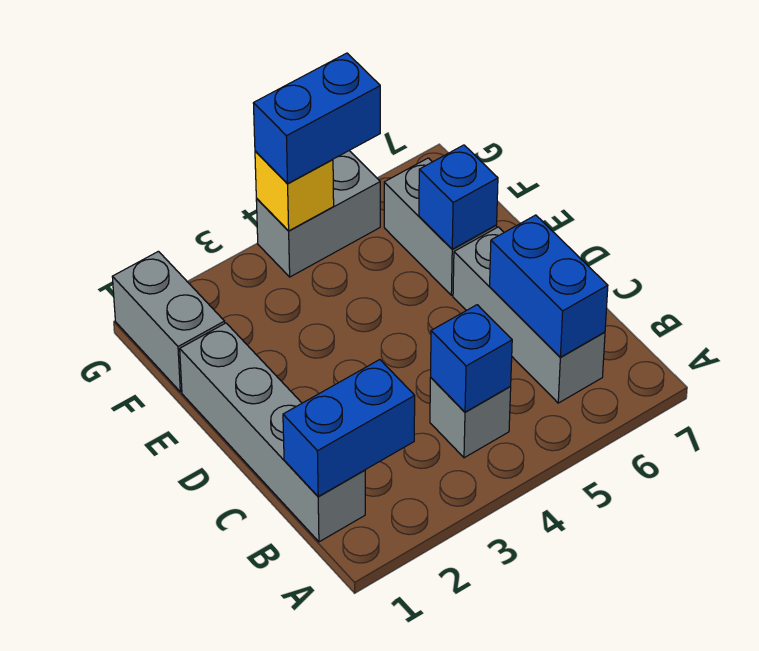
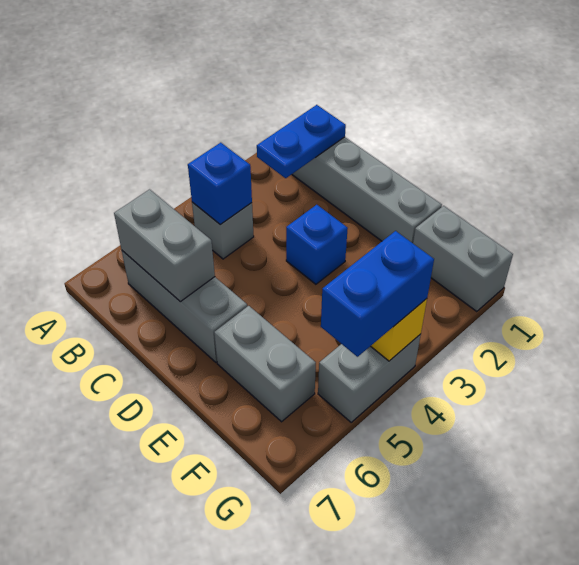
blue 1x2 brick [283,360,415,496] -> blue 1x2 plate [257,105,346,178]
blue 1x2 brick [490,215,608,357] -> grey 1x2 brick [114,189,215,302]
blue 1x1 brick [419,145,498,249] -> blue 1x1 brick moved to [286,205,348,284]

